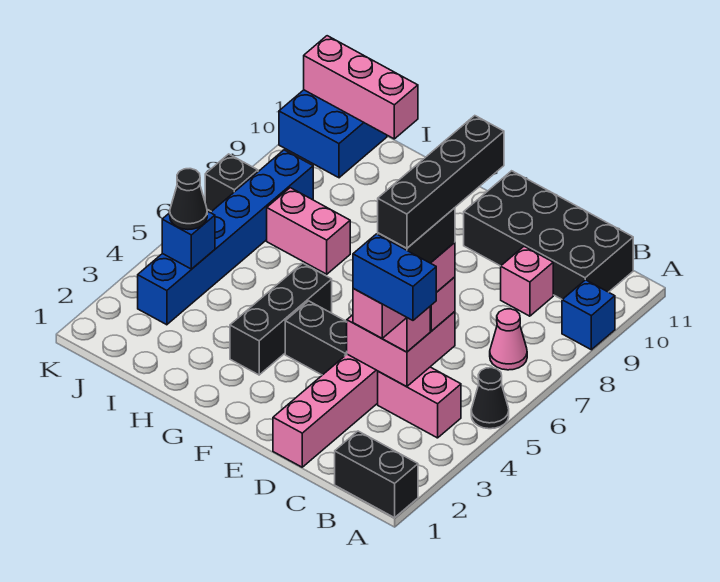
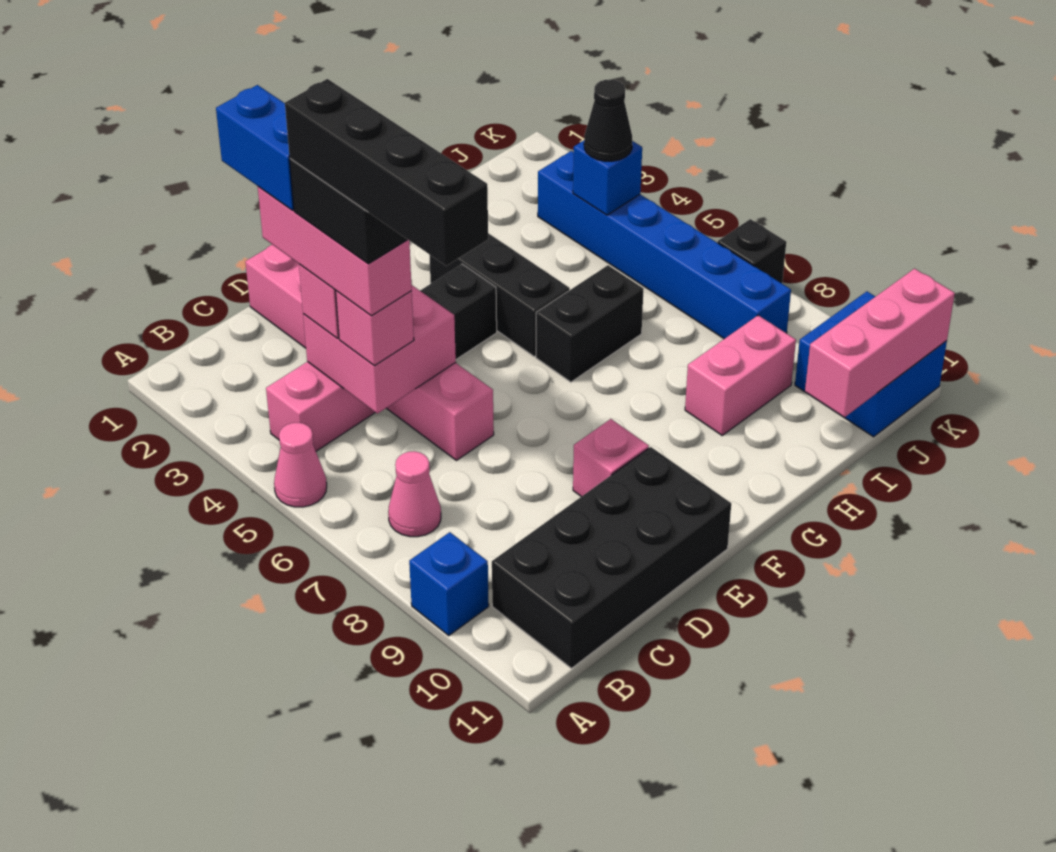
black 1x2 brick [335,431,418,518] -> black 1x2 brick moved to [536,265,644,382]
black 1x1 cone [471,368,509,429] -> pink 1x1 cone [274,423,327,507]
blue 1x2 brick [353,234,436,320] -> blue 1x2 brick turned to [216,85,294,210]
pink 1x1 brick [501,246,553,316] -> pink 1x1 brick moved to [573,419,649,497]
pink 1x2 brick [267,188,350,274] -> pink 1x2 brick moved to [685,315,796,435]

